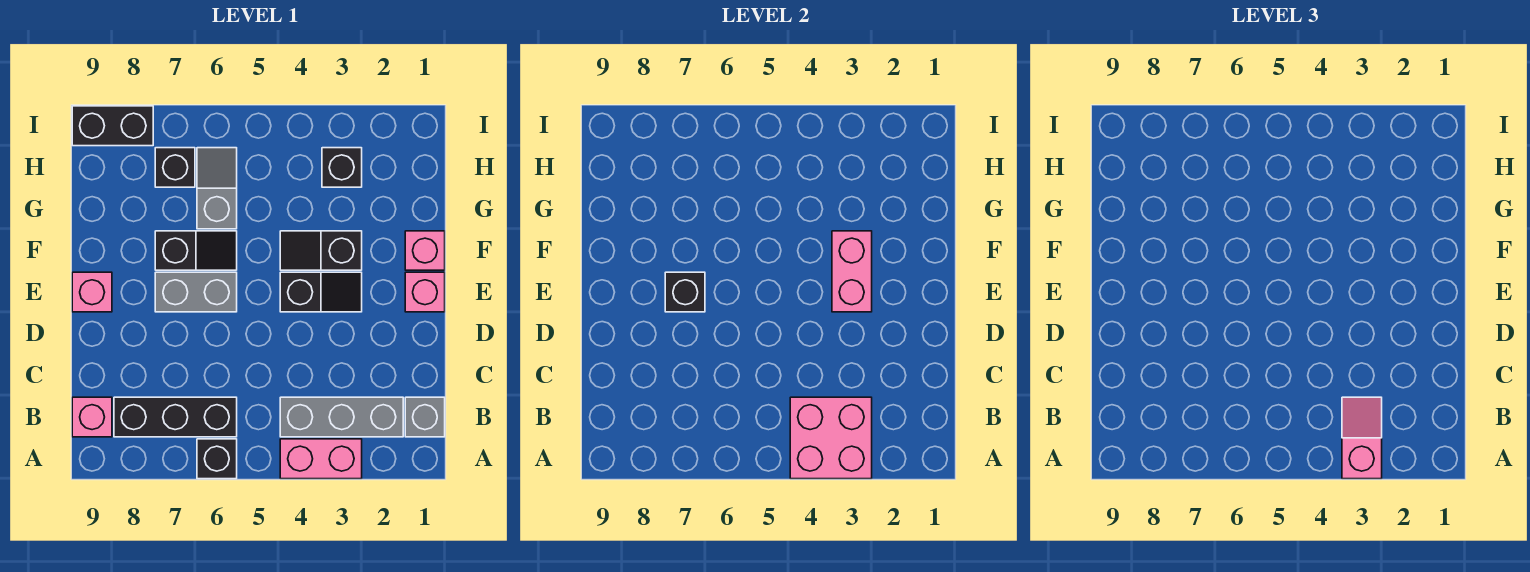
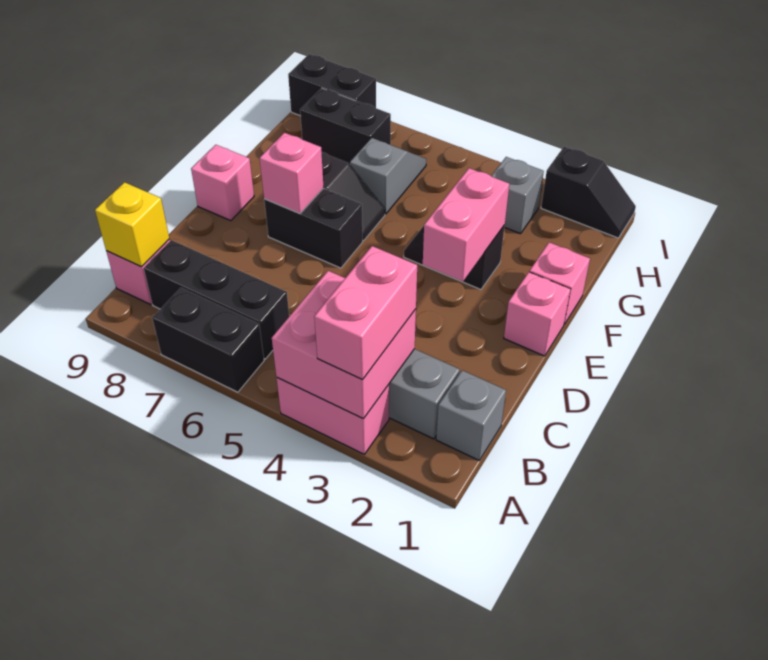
pink 1x2 slope [1342,397,1382,479] -> pink 1x2 brick [314,246,417,380]
black 1x1 brick [197,439,237,479] -> black 1x2 brick [152,288,264,392]
none -> yellow 1x1 brick [95,182,169,267]
black 1x2 slope [280,272,362,312] -> black 1x2 slope moved to [541,146,636,238]
grey 1x2 brick [155,272,237,312] -> black 1x2 brick [264,188,363,268]
black 1x1 brick [665,272,705,312] -> pink 1x1 brick [260,133,324,213]
black 1x1 brick [322,148,362,187] -> grey 1x1 brick [491,157,544,234]
black 1x1 brick [155,148,195,187] -> black 1x2 brick [300,88,391,165]

